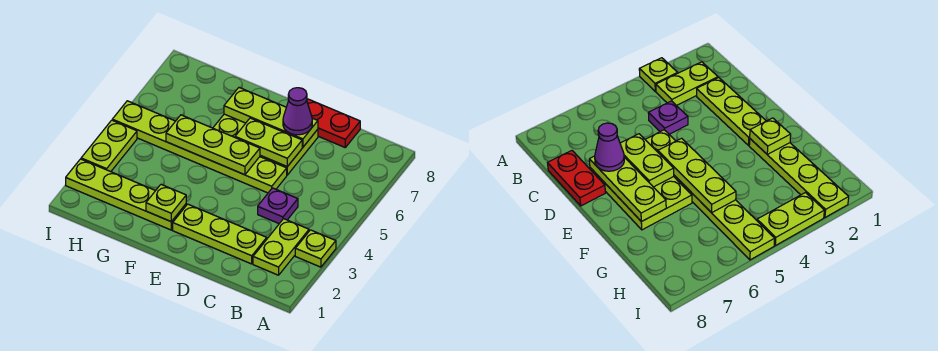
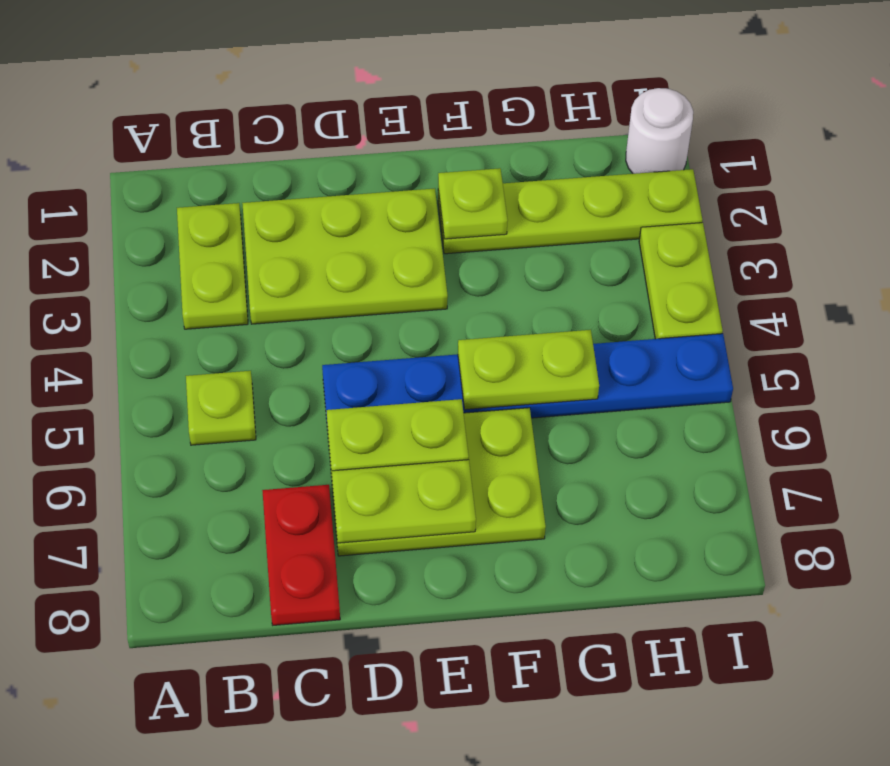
lime 1x1 plate [295,230,336,267] -> lime 1x1 plate moved to [186,371,256,445]
lime 1x3 plate [173,204,267,264] -> lime 2x3 plate [242,188,448,324]
purple 1x1 plate [258,188,298,224] -> none
red 1x2 plate [307,99,360,147] -> red 1x2 plate turned to [262,485,340,625]
lime 1x6 plate [112,101,287,193] -> blue 1x6 plate [322,334,733,429]
lime 1x3 plate [224,88,318,147] -> lime 1x2 plate [332,460,476,543]
purple 1x1 cone [283,88,312,135] -> none
lime 1x3 plate [166,115,260,175] -> lime 1x2 plate [458,330,599,410]
none -> white 1x1 round brick [626,88,693,174]

